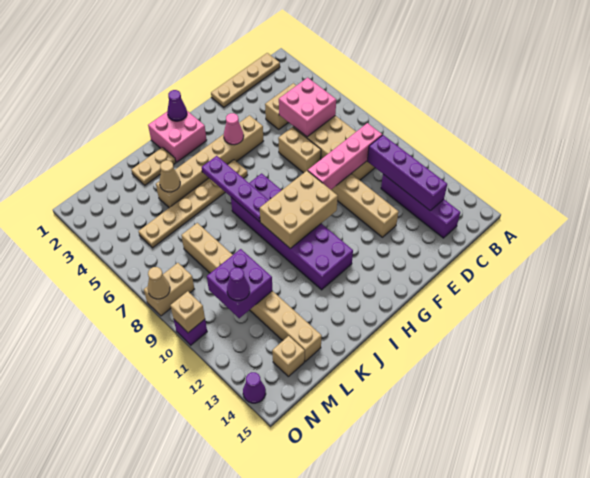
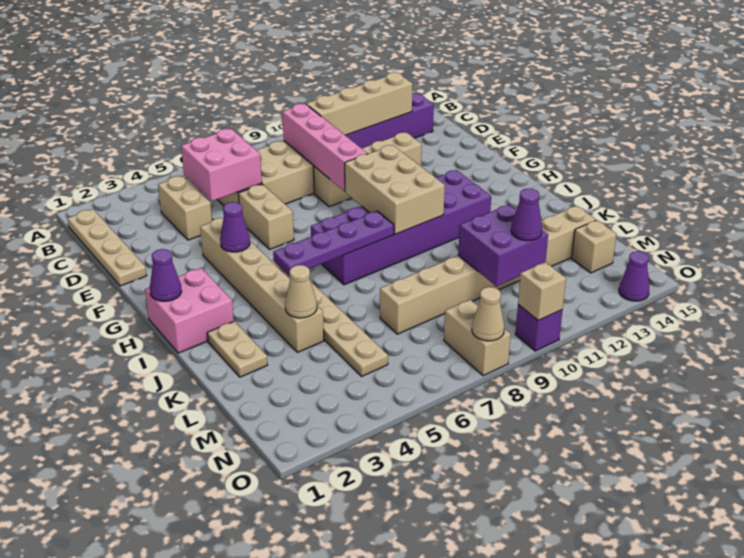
purple 1x4 brick [367,135,447,210] -> tan 1x4 brick [306,72,413,135]
tan 1x2 brick [278,127,321,173] -> tan 1x2 brick turned to [238,184,294,249]
pink 1x1 cone [224,113,244,145] -> purple 1x1 cone [220,202,250,252]

